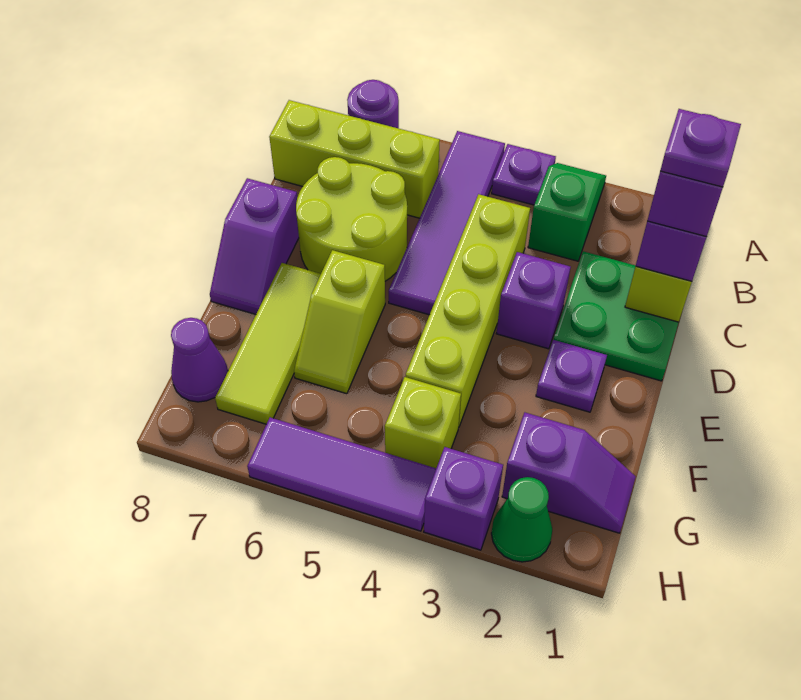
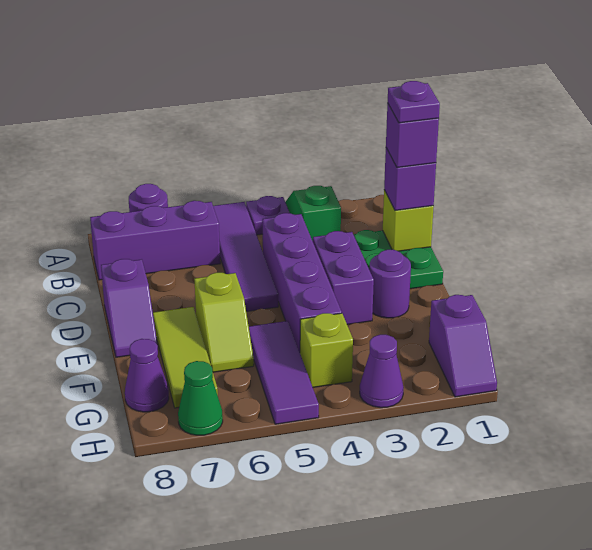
lime 1x3 brick [269,100,440,218] -> purple 1x3 brick [90,201,220,280]
lime 1x4 brick [406,194,530,426] -> purple 1x4 brick [262,213,342,351]
lime 2x2 round brick [296,157,407,281] -> none
purple 1x1 brick [496,252,571,349] -> purple 1x2 brick [313,231,374,325]
purple 1x1 plate [536,340,607,412] -> purple 1x1 round brick [369,250,411,318]
purple 1x2 slope [502,413,636,533] -> purple 1x2 slope turned to [429,295,497,397]
green 1x1 cone [491,477,552,562] -> green 1x1 cone moved to [178,361,223,435]
purple 1x1 brick [424,447,503,550] -> purple 1x1 cone [360,335,404,408]
purple 1x3 tile [247,417,436,531] -> purple 1x3 tile turned to [249,321,319,424]

